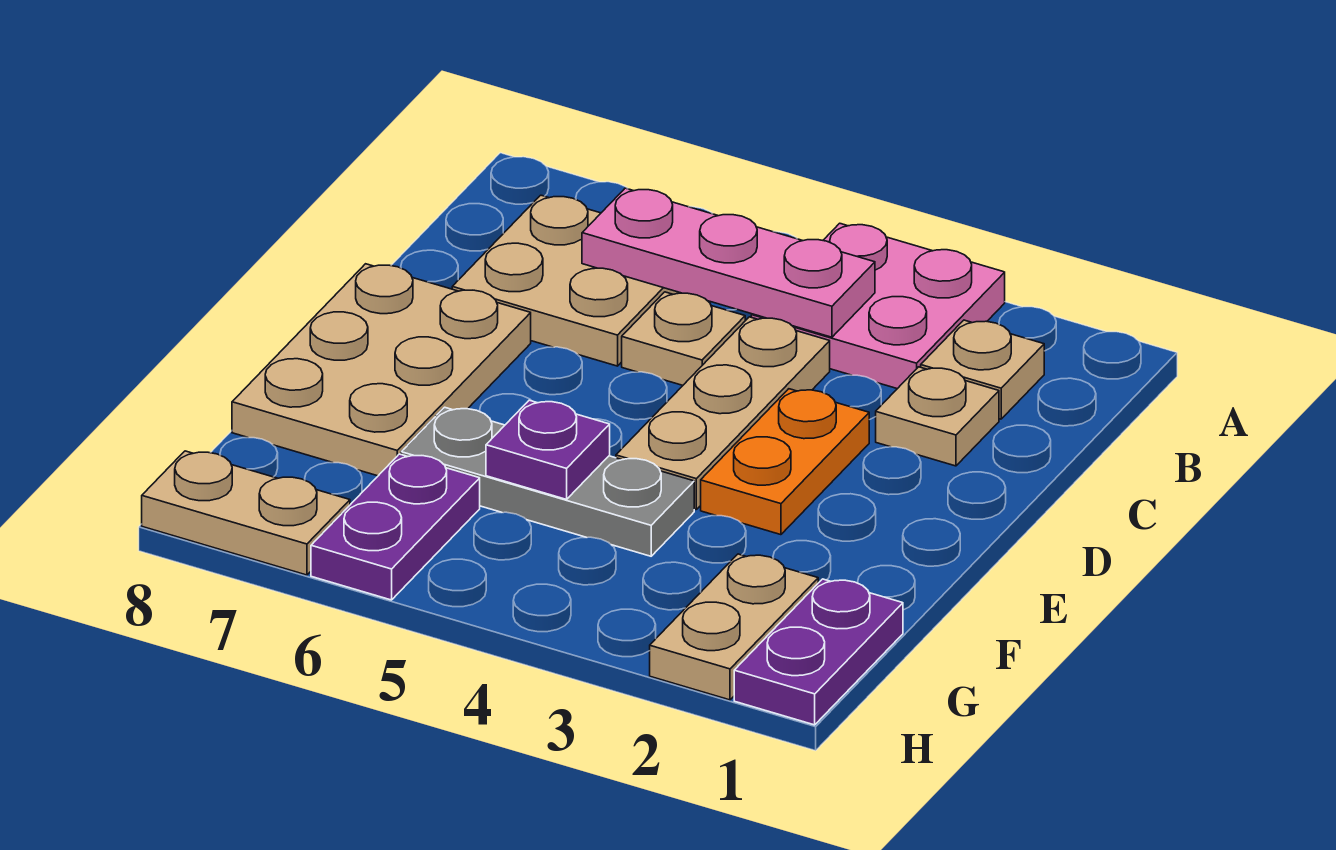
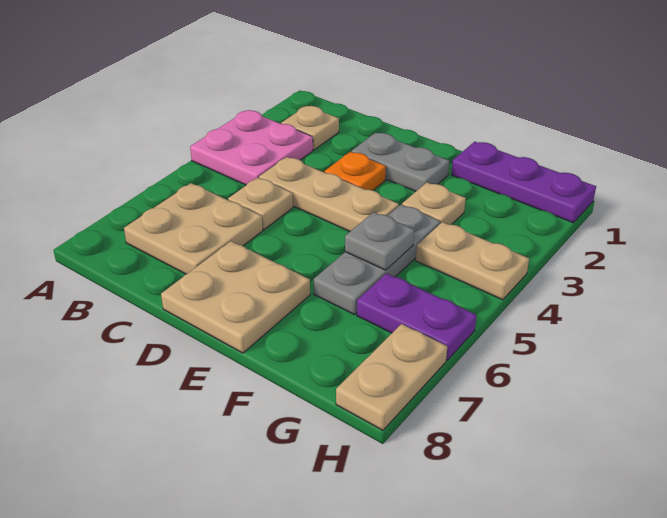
pink 1x3 plate [582,188,875,337] -> none
tan 1x1 plate [876,367,999,466] -> tan 1x1 plate moved to [402,182,466,225]
none -> grey 1x2 plate [352,133,449,191]
orange 1x2 plate [701,389,869,535] -> orange 1x1 plate [325,152,386,190]
tan 2x3 plate [232,264,531,476] -> tan 2x2 plate [161,241,310,353]
purple 1x1 plate [486,400,610,499] -> grey 1x1 plate [345,212,414,270]
purple 1x2 plate [734,579,903,725] -> purple 1x3 plate [451,142,596,223]
tan 1x2 plate [650,554,818,700] -> tan 1x2 plate moved to [416,222,529,300]

